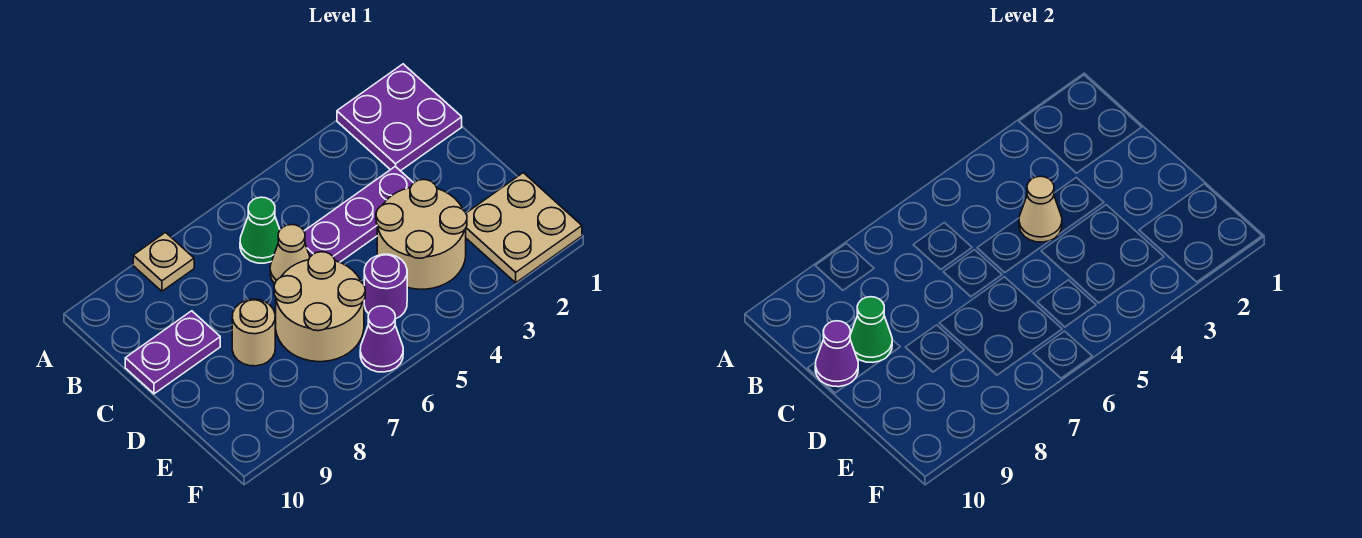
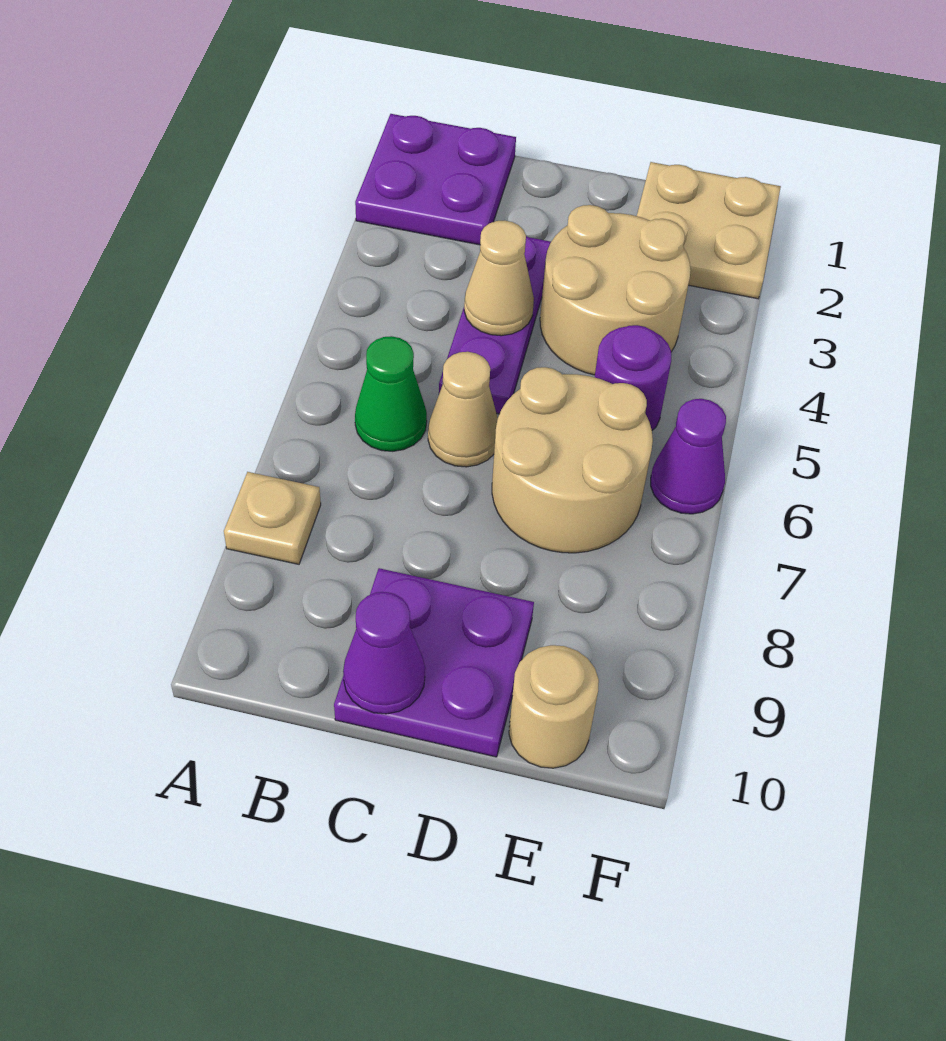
purple 1x2 plate [125,311,220,394] -> purple 2x2 plate [334,568,534,757]
green 1x1 cone [850,297,892,363] -> none
tan 1x1 round brick [232,299,275,366] -> tan 1x1 round brick moved to [509,645,599,768]

